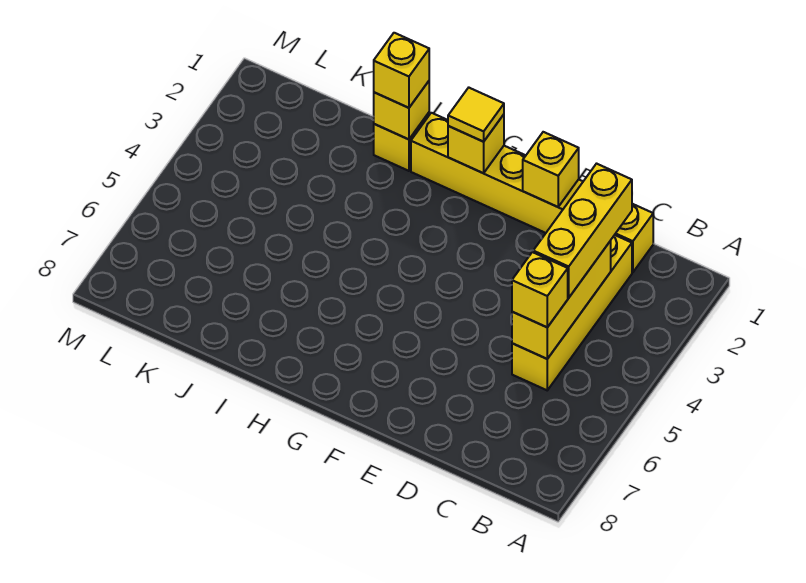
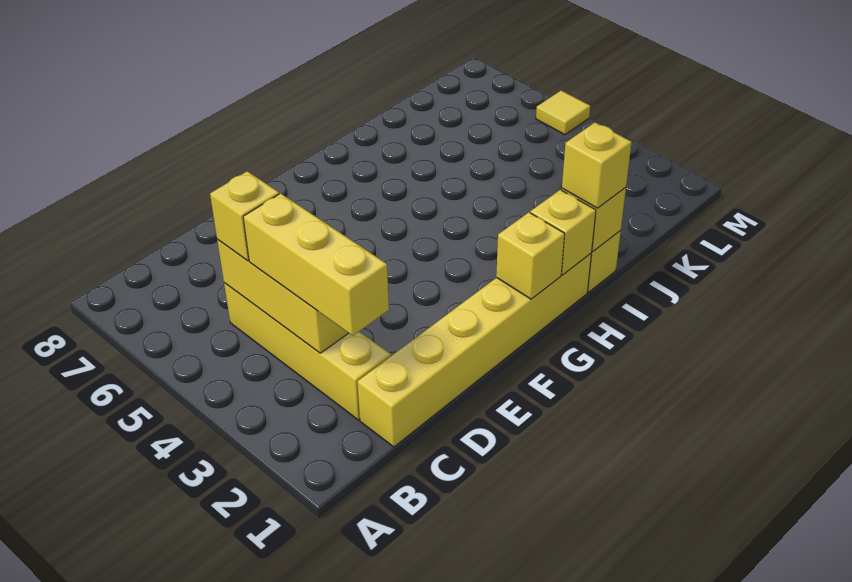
yellow 1x1 brick [523,132,579,207] -> yellow 1x1 brick moved to [530,190,596,275]
yellow 1x1 tile [448,88,504,142] -> yellow 1x1 tile moved to [536,91,590,135]

